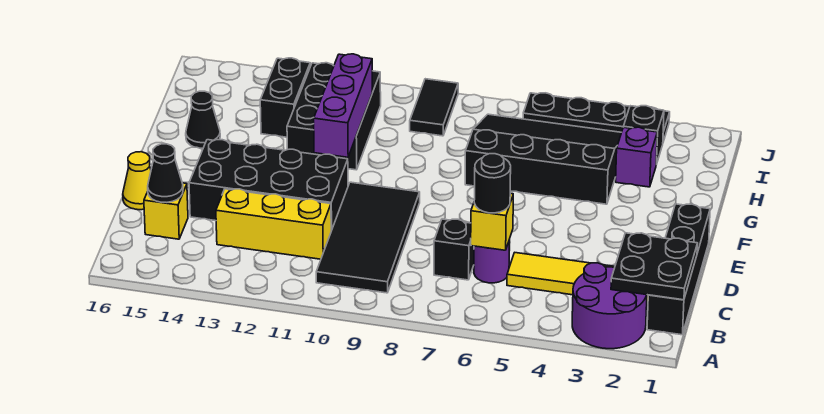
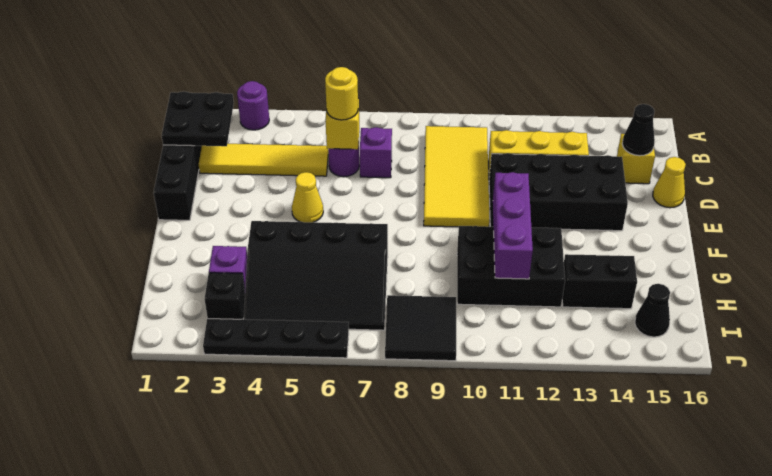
purple 2x2 round brick [572,263,647,349] -> purple 1x1 round brick [237,81,269,130]
black 2x4 tile [316,182,420,293] -> yellow 2x4 tile [424,126,490,227]
black 1x1 round brick [474,154,511,213] -> yellow 1x1 round brick [325,67,358,120]
black 1x1 brick [434,219,474,280] -> purple 1x1 brick [360,127,392,178]
none -> yellow 1x1 cone [292,172,323,222]
black 2x3 brick [287,63,381,170] -> black 2x3 brick turned to [457,226,565,307]
black 1x1 cone [186,91,220,148] -> black 1x1 cone moved to [635,284,670,337]
black 1x2 brick [260,58,310,137] -> black 1x2 brick turned to [562,254,637,309]
black 1x2 tile [410,79,458,136] -> black 2x2 tile [385,295,456,361]

